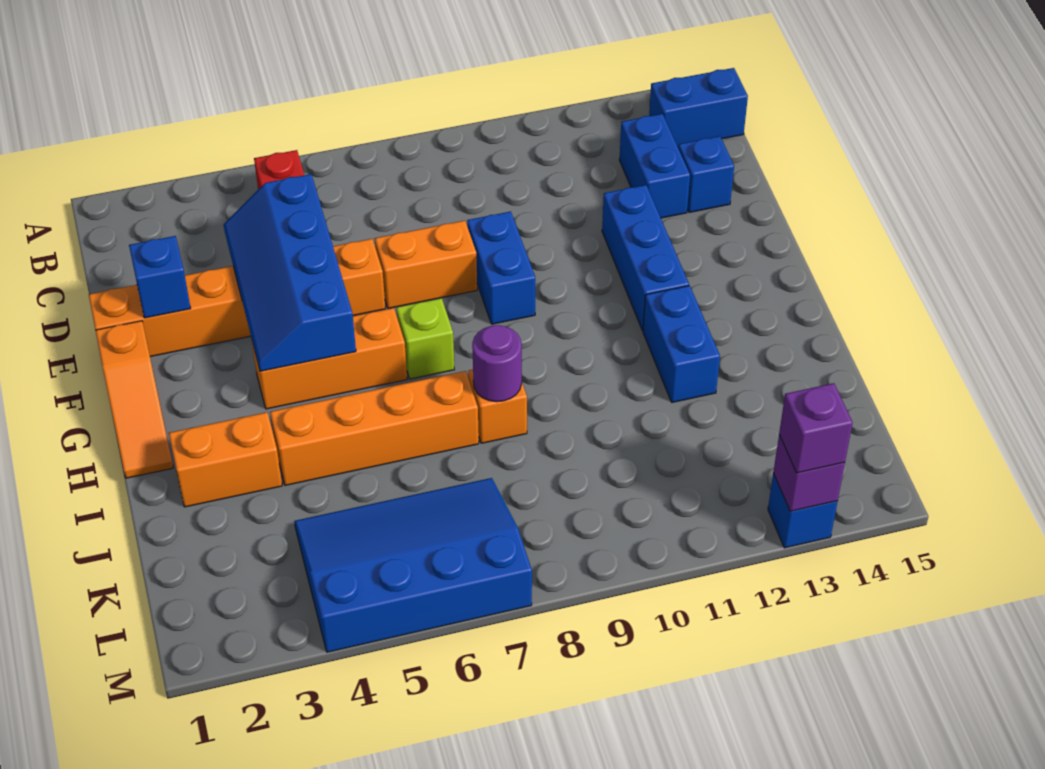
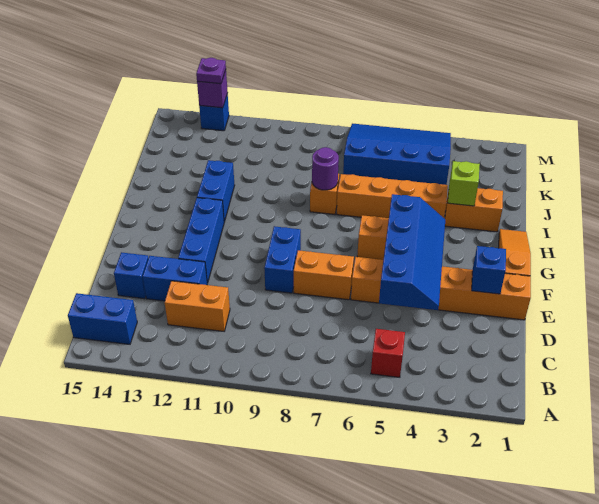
none -> orange 1x2 brick [165,281,230,331]
blue 1x2 brick [619,114,690,218] -> blue 1x2 brick turned to [143,256,207,301]
lime 1x1 brick [396,298,454,379] -> lime 1x1 brick moved to [448,161,480,206]
blue 3x4 slope [294,478,532,652] -> blue 3x4 slope turned to [343,124,451,185]
purple 1x1 brick [779,383,853,473] -> purple 1x1 plate [196,58,226,84]

